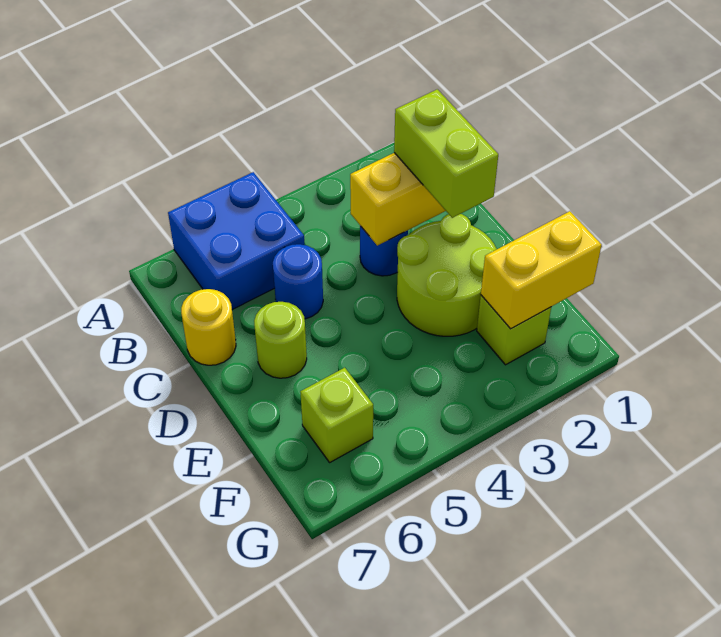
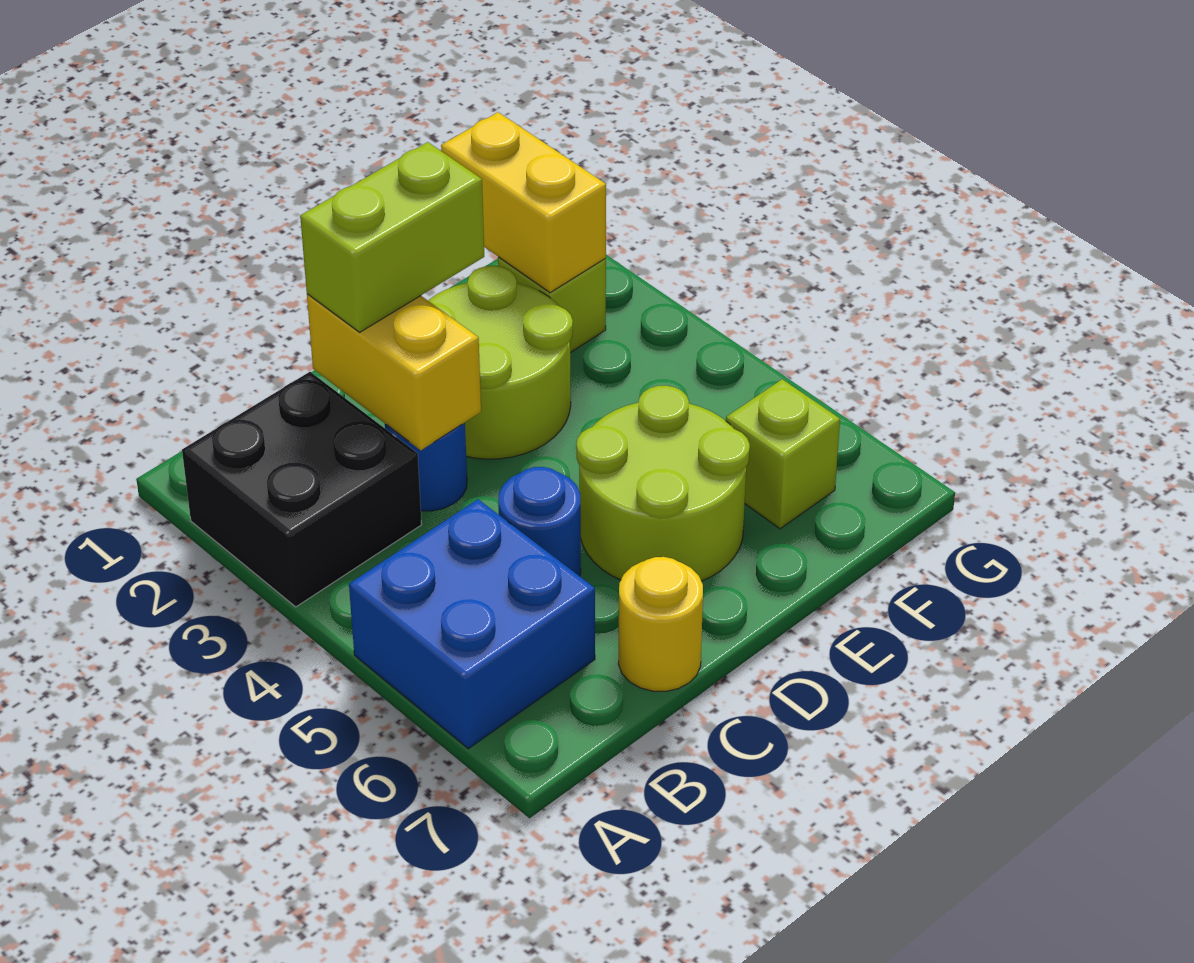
none -> black 2x2 brick [182,372,422,607]
lime 1x1 round brick [254,302,307,378] -> lime 2x2 round brick [576,385,750,581]

